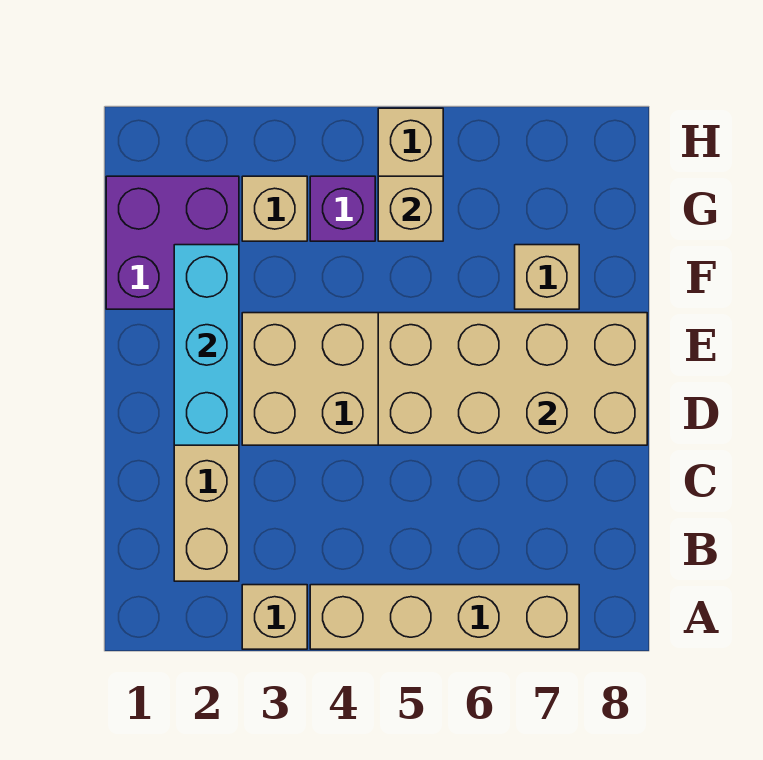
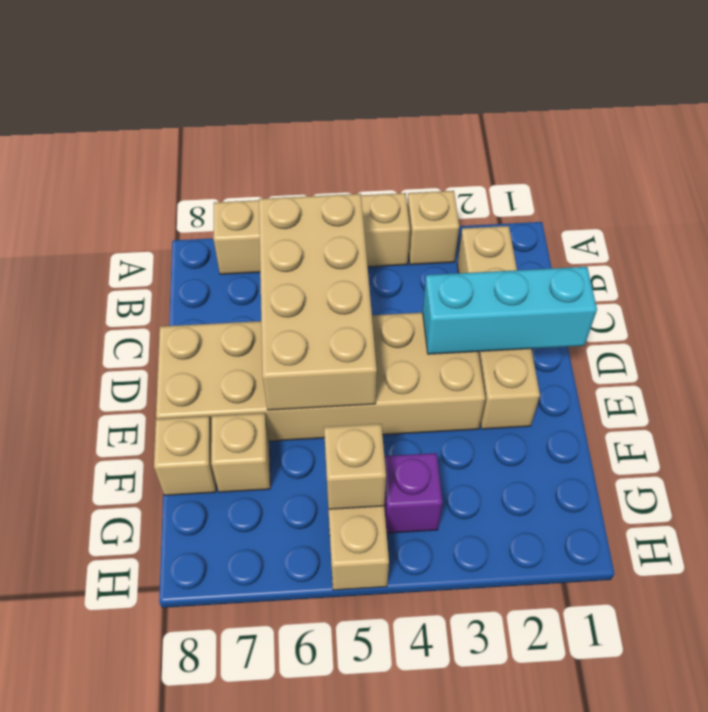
cyan 1x3 brick [174,245,239,445] -> cyan 1x3 brick turned to [423,267,597,354]
tan 2x4 brick [378,313,647,445] -> tan 2x4 brick turned to [259,194,377,410]
purple 2x2 brick [106,176,239,309] -> none
tan 1x1 brick [242,176,307,241] -> tan 1x1 brick moved to [154,416,216,495]

